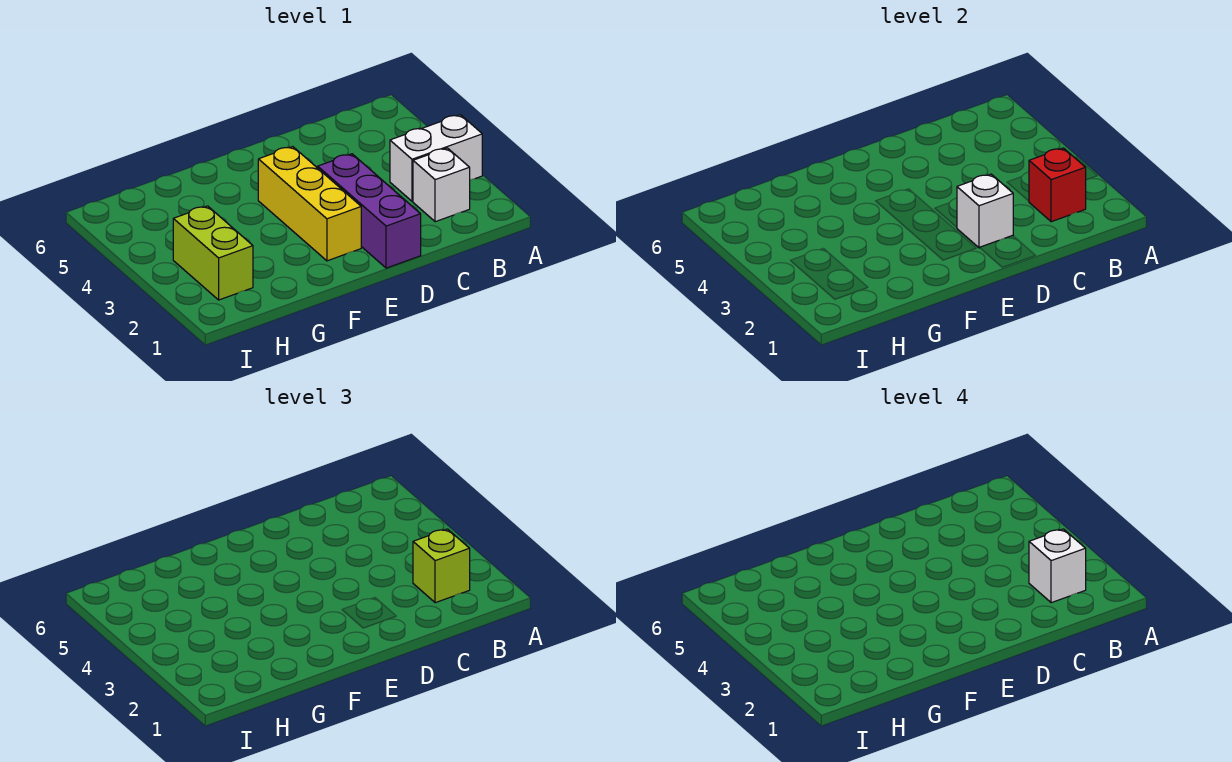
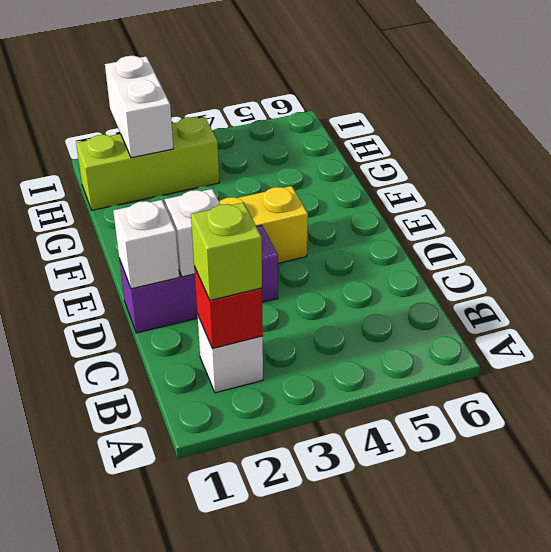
white 1x2 brick [390,115,482,201] -> white 1x2 brick moved to [105,56,173,158]
white 1x1 brick [1029,529,1086,603] -> white 1x1 brick moved to [113,200,179,289]
lime 1x2 brick [173,206,253,300] -> lime 1x3 brick [76,117,219,210]

